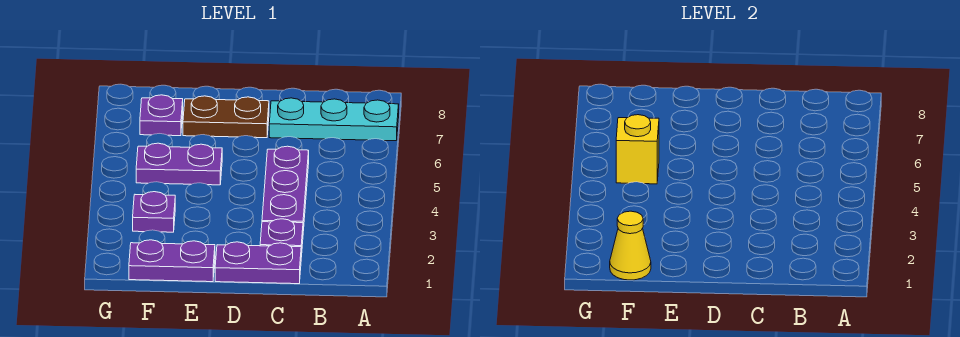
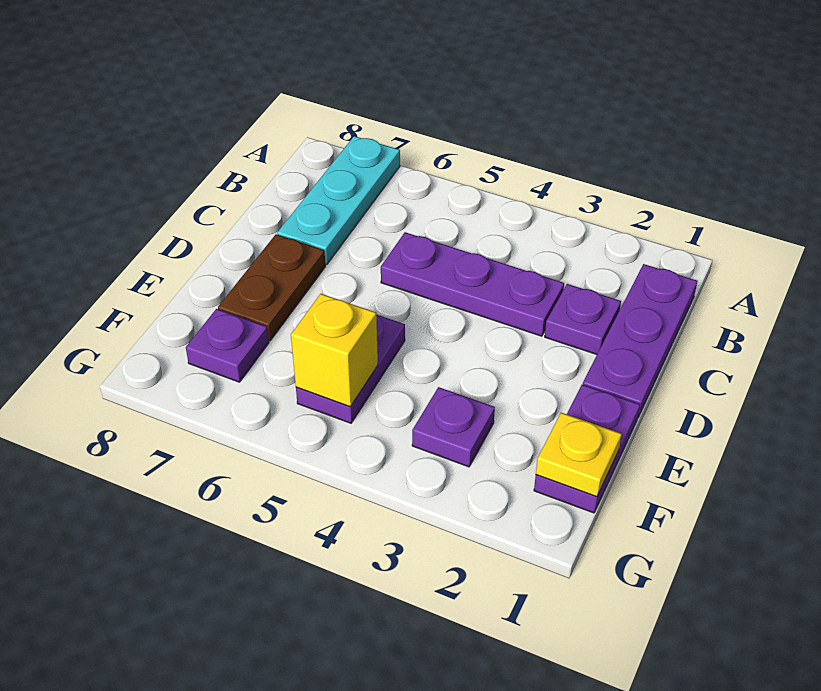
purple 1x2 plate [215,242,301,284] -> purple 1x3 plate [583,264,697,417]
yellow 1x1 cone [610,211,651,280] -> yellow 1x1 plate [536,413,622,497]

